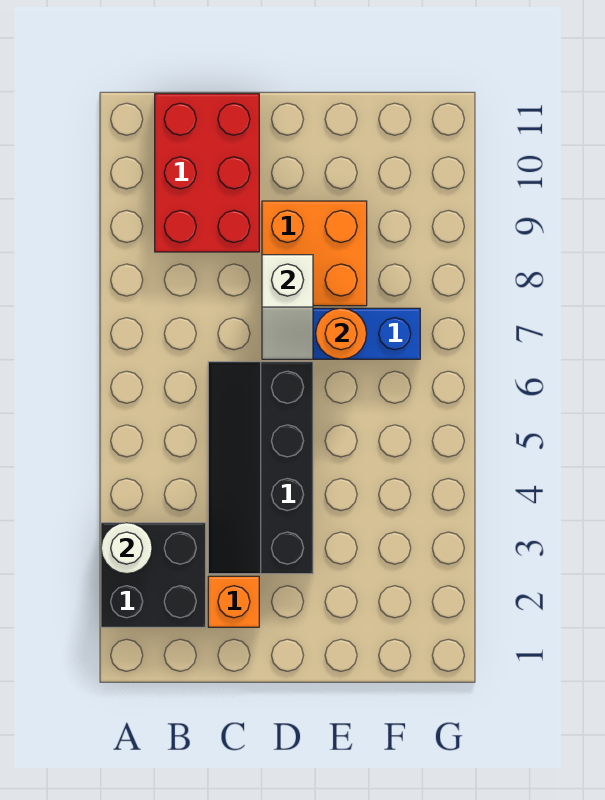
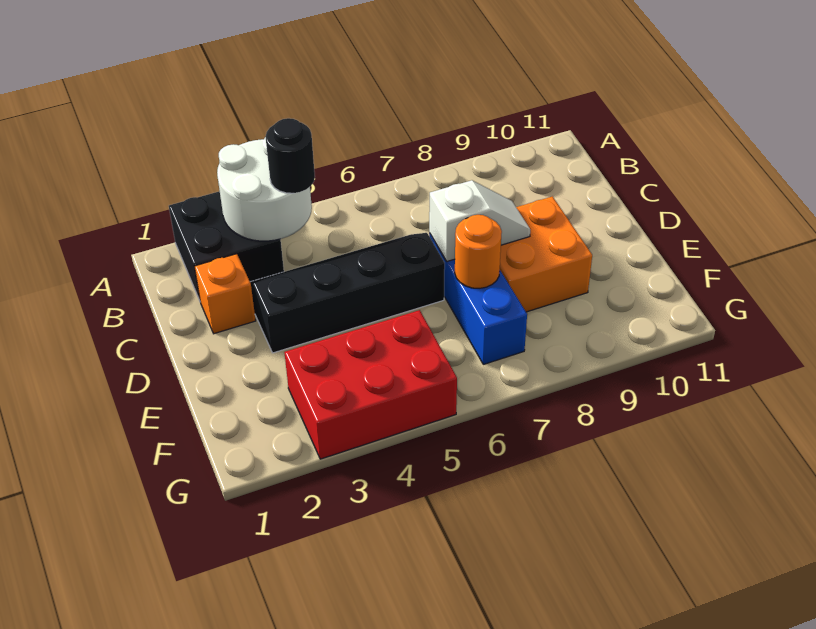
white 1x1 round brick [101,523,152,574] -> white 2x2 round brick [217,137,312,241]
none -> black 1x1 round brick [266,118,315,193]
red 2x3 brick [155,94,259,252] -> red 2x3 brick moved to [284,310,457,459]
white 1x2 slope [262,255,313,359] -> white 1x2 slope turned to [429,180,530,261]

